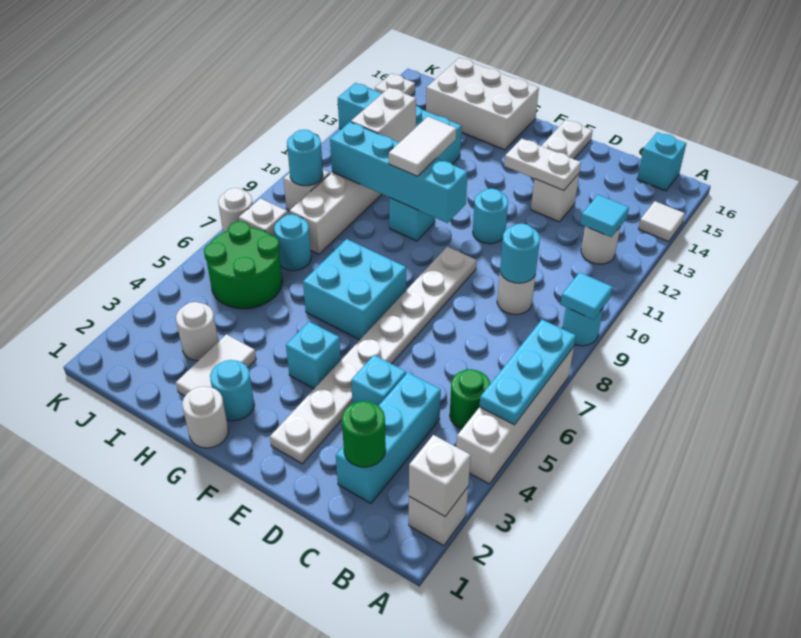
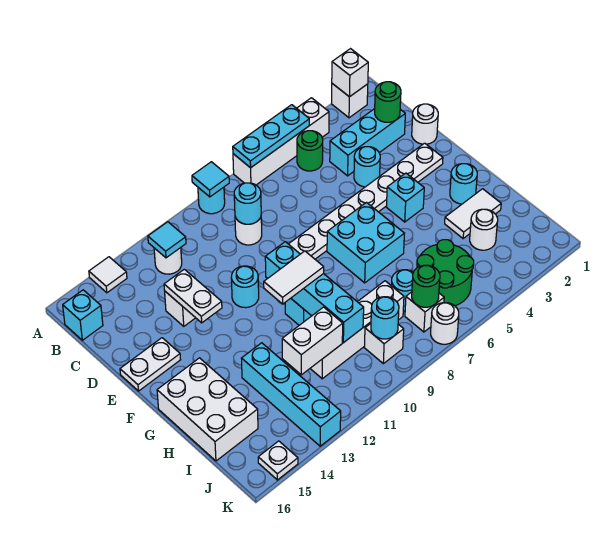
cyan 1x1 brick [351,355,406,406] -> cyan 1x1 round brick [354,147,380,187]
white 1x1 round brick [182,386,228,448] -> white 1x1 round brick moved to [412,104,438,144]
none -> green 1x1 round brick [412,265,440,307]

